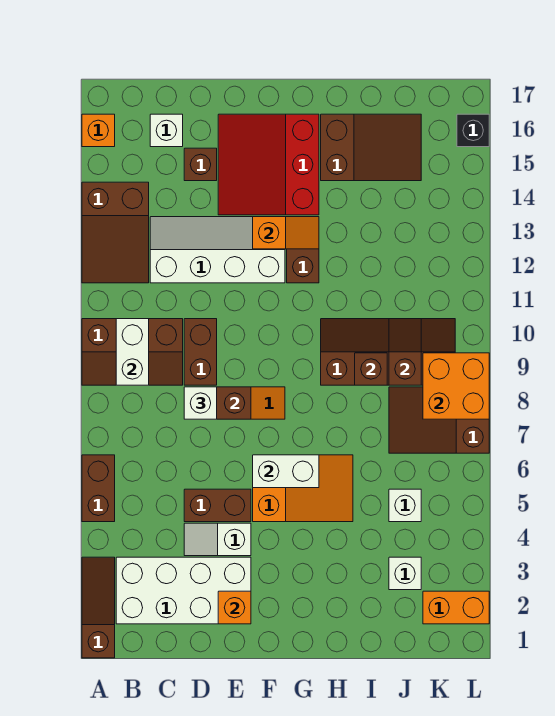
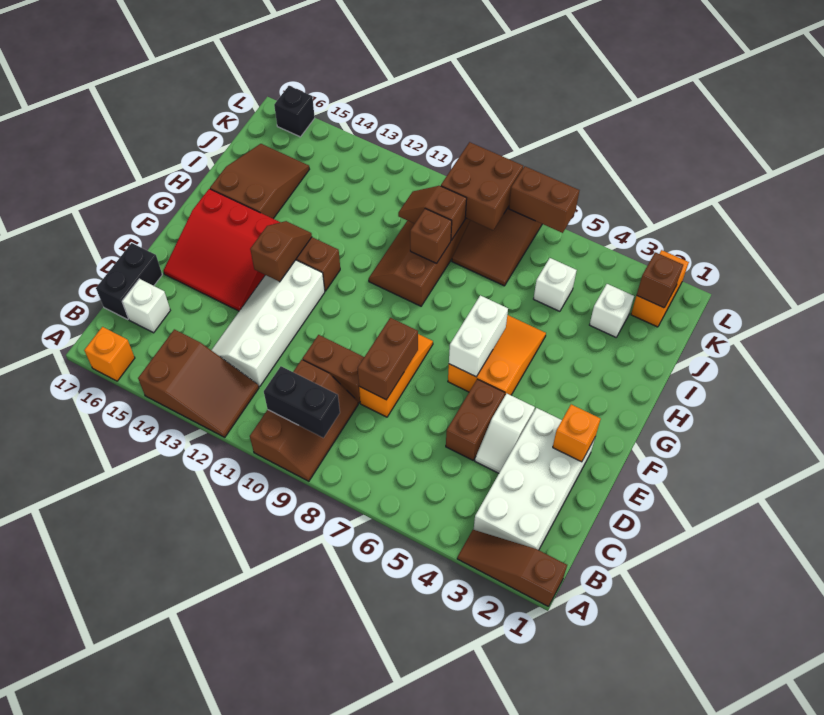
brown 1x2 brick [82,455,115,522] -> brown 1x2 brick moved to [509,166,579,233]
white 1x2 brick [116,319,149,385] -> black 1x2 brick [264,366,340,438]
none -> black 1x2 brick [96,243,162,320]
white 1x1 brick [184,387,217,419] -> none
brown 1x1 brick [184,148,217,181] -> brown 1x1 brick moved to [637,252,683,308]
orange 1x2 slope [253,217,319,249] -> brown 1x2 slope [250,221,312,282]
orange 2x2 brick [423,353,489,419] -> brown 2x2 brick [441,142,523,230]

